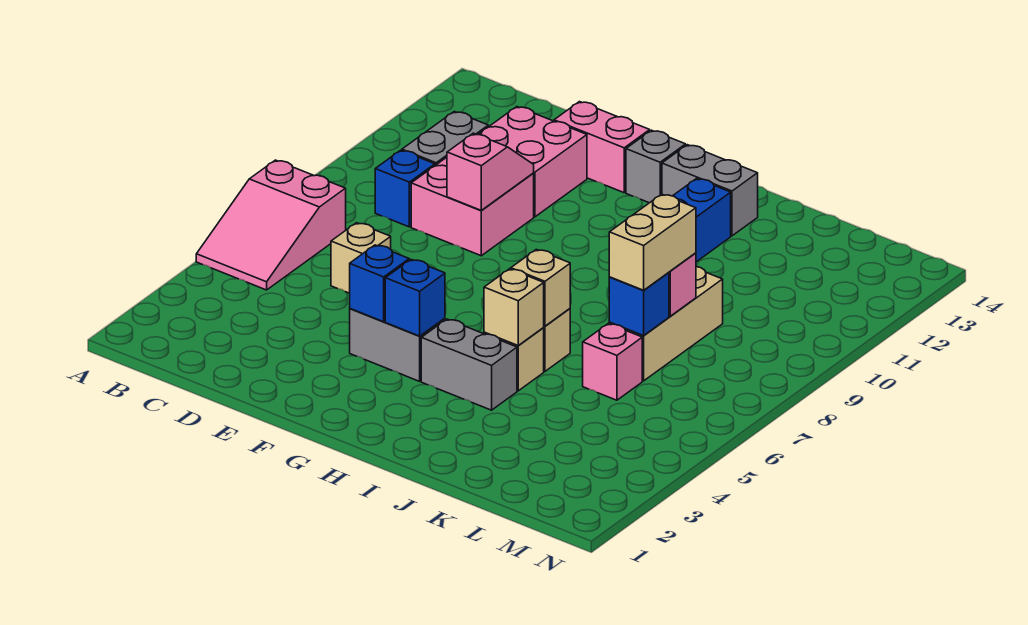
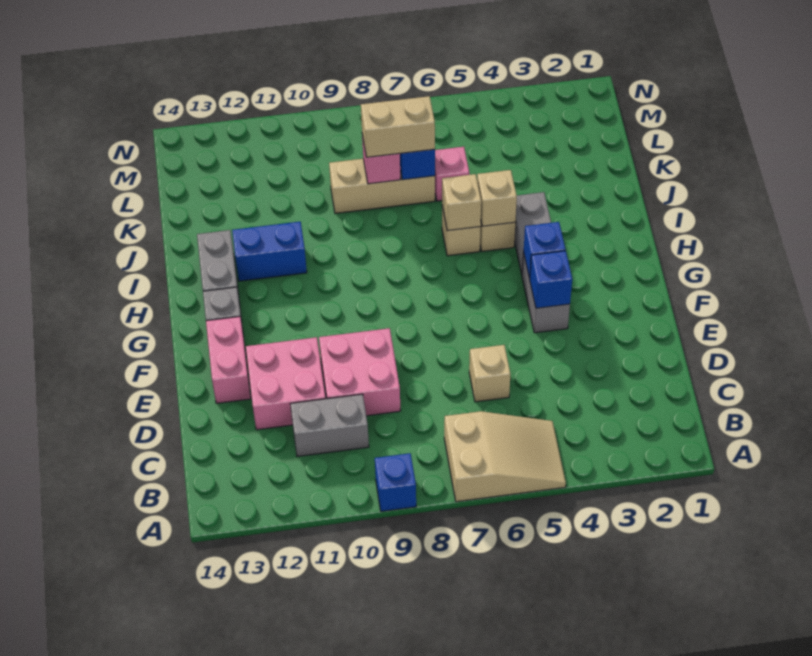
pink 2x3 slope [196,160,346,290] -> tan 2x3 slope [444,411,566,502]
blue 1x1 brick [375,150,435,227] -> blue 1x1 brick moved to [375,453,416,512]
pink 1x2 slope [447,133,534,211] -> none

